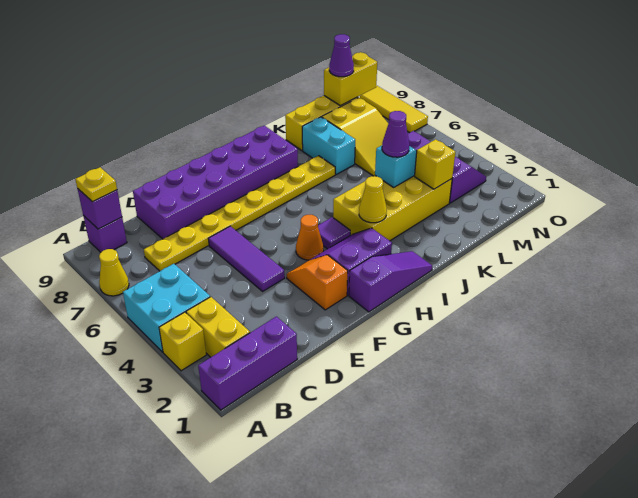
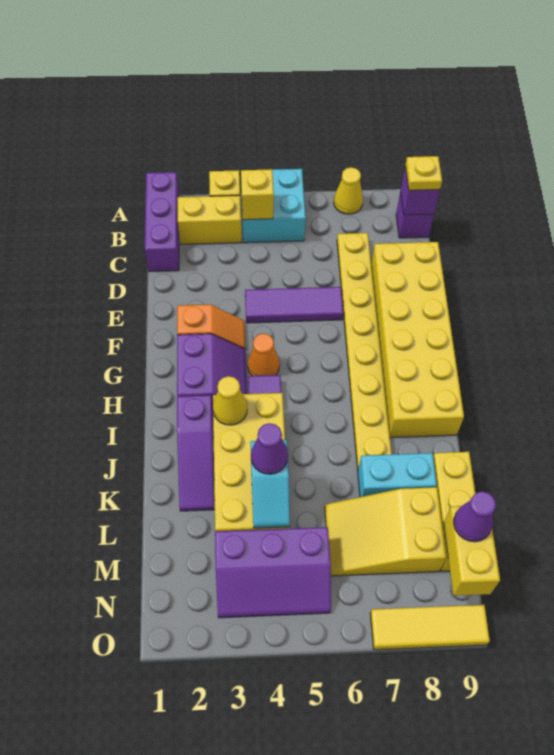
purple 2x6 brick [133,126,298,239] -> yellow 2x6 brick [371,242,464,437]
purple 1x3 slope [349,251,432,312] -> purple 1x3 slope moved to [177,395,215,511]
yellow 1x1 brick [415,139,455,189] -> yellow 1x1 brick moved to [241,169,274,220]

